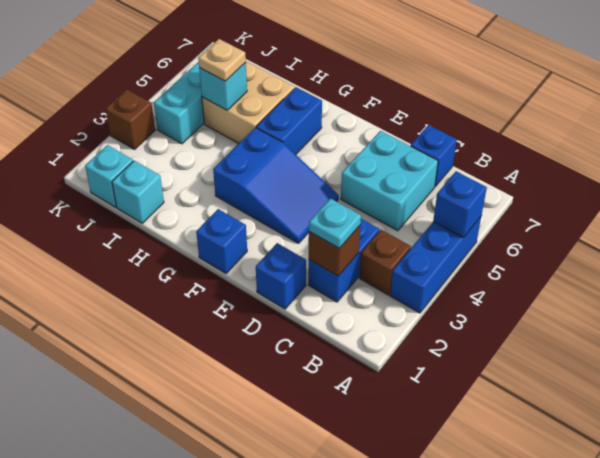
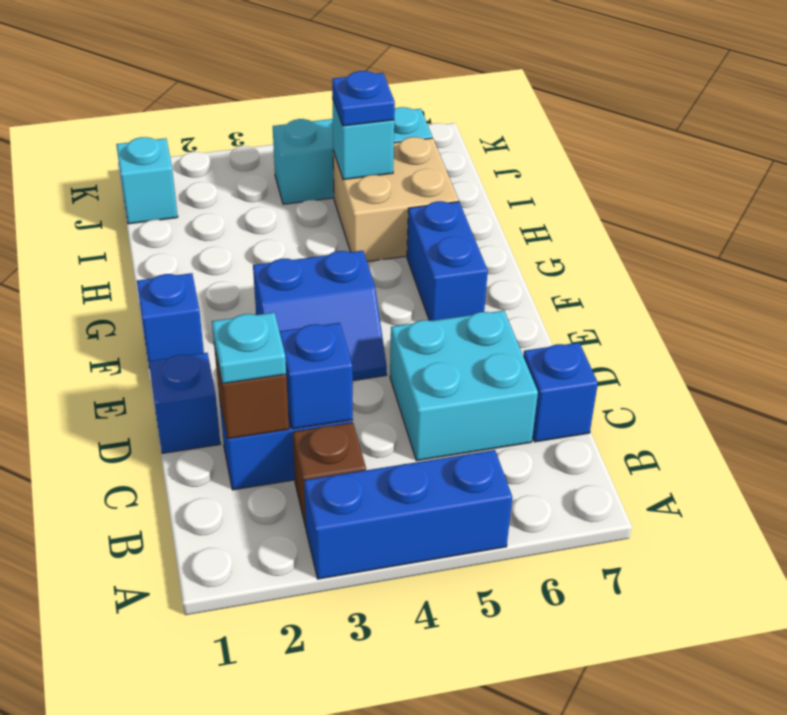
blue 1x1 brick [433,171,487,238] -> blue 1x1 brick moved to [279,323,353,429]
blue 2x3 slope [213,128,339,243] -> blue 2x2 slope [253,251,387,380]
blue 1x2 brick [256,87,322,154] -> blue 1x2 brick turned to [407,201,488,321]
cyan 1x1 brick [112,161,164,223] -> none
tan 1x1 plate [198,39,246,81] -> blue 1x1 plate [332,71,395,126]
brown 1x1 brick [106,90,155,149] -> none

